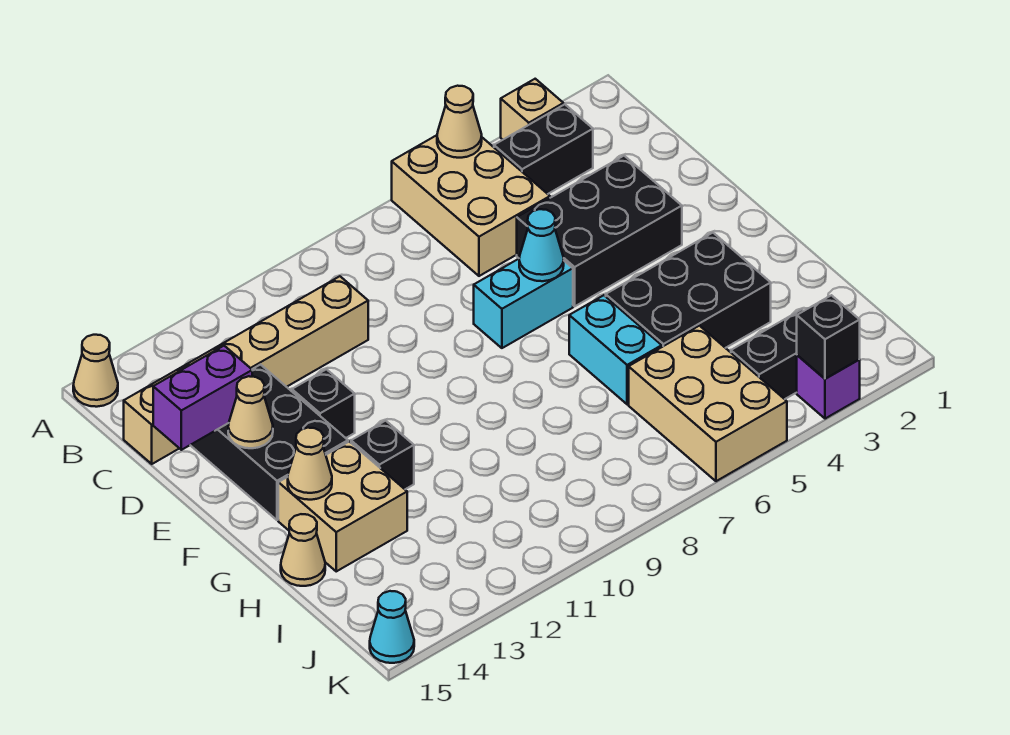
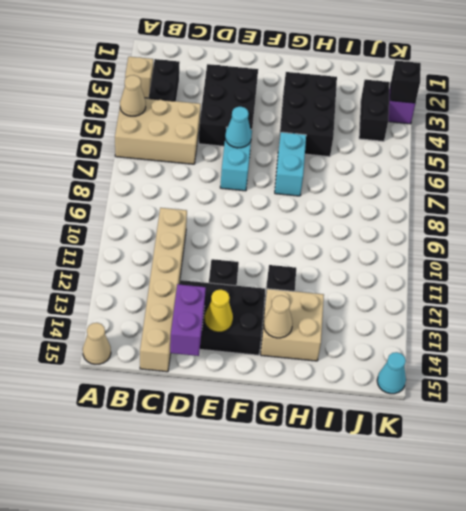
tan 1x1 cone [228,376,273,448] -> yellow 1x1 cone [205,290,233,332]
cyan 1x2 brick [569,295,662,404] -> cyan 1x2 brick turned to [275,132,306,196]
tan 1x1 cone [281,514,325,586] -> none
tan 2x3 brick [629,326,787,481] -> none

